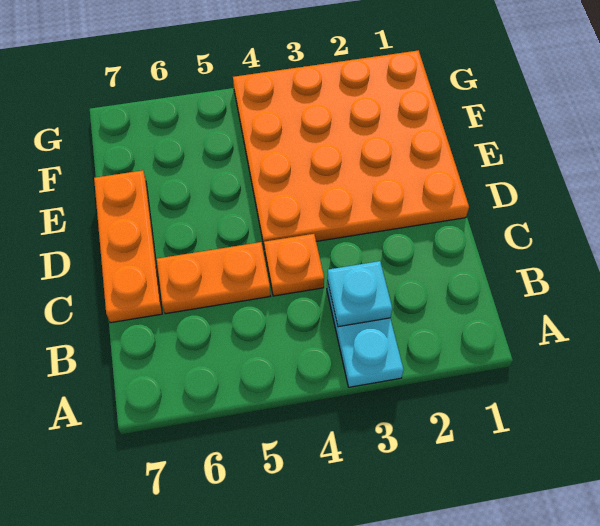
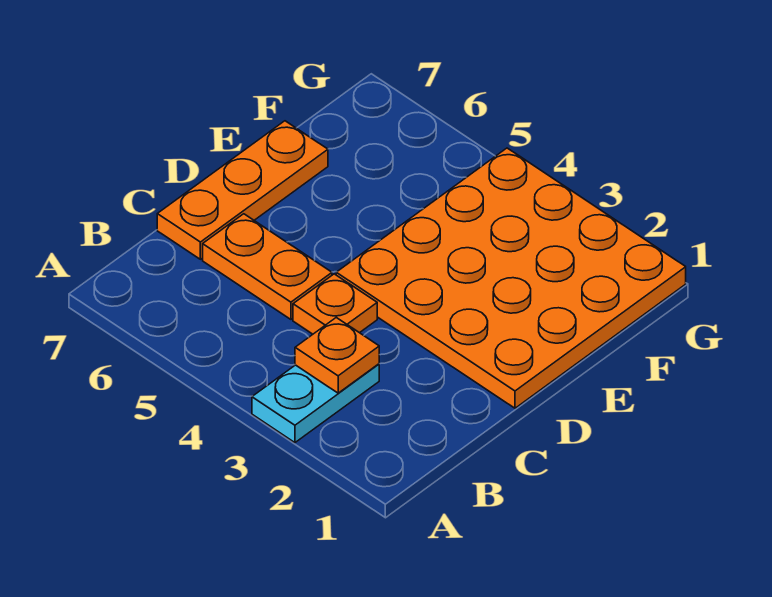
cyan 1x1 plate [327,261,392,327] -> orange 1x1 plate [295,318,379,393]

